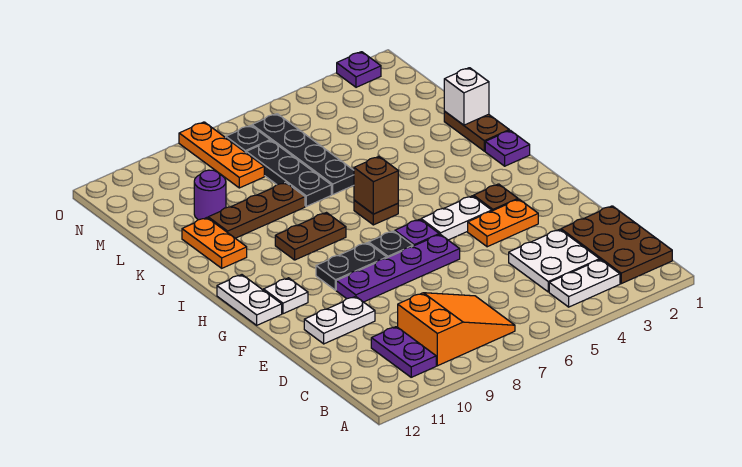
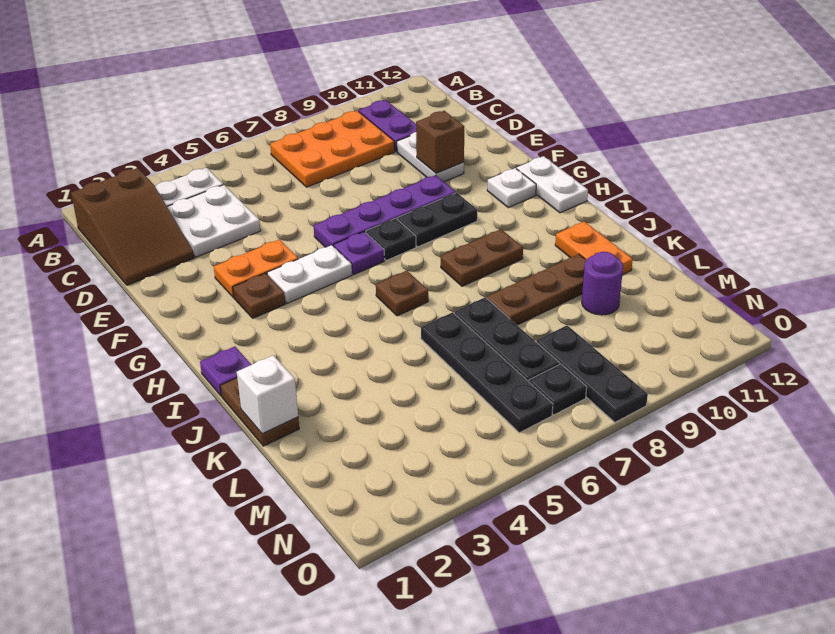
brown 2x3 plate [561,206,672,284] -> brown 2x3 slope [71,168,194,285]
orange 2x3 slope [398,293,515,366] -> orange 2x3 plate [270,111,395,187]
white 1x2 plate [304,296,375,344] -> white 1x2 plate turned to [397,132,464,182]
brown 1x1 brick [354,157,398,214] -> brown 1x1 brick moved to [416,111,464,173]
orange 1x3 plate [179,122,264,188] -> black 1x3 plate [536,325,648,422]
purple 1x1 plate [337,52,381,87] -> none

